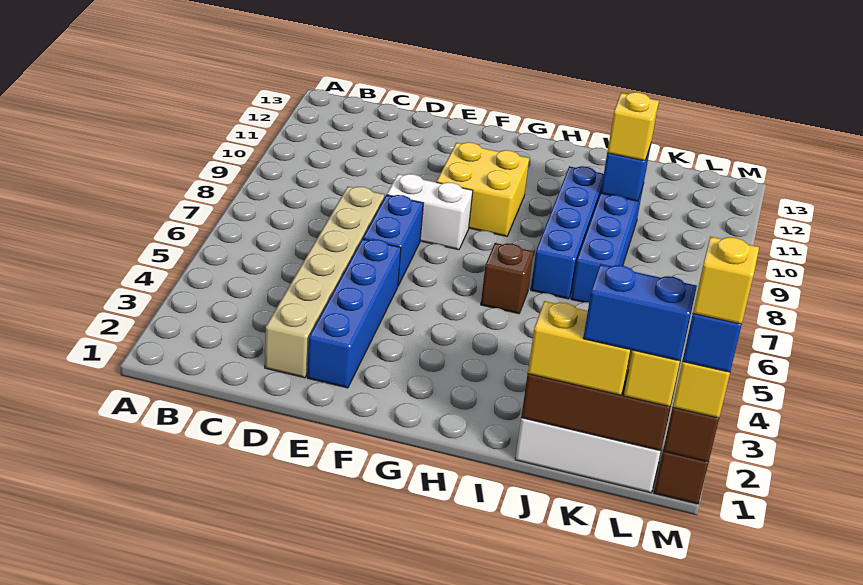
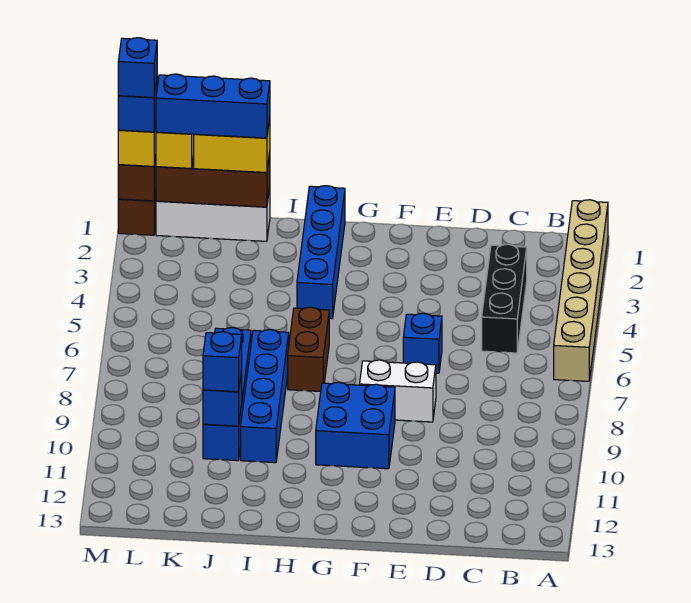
none -> black 1x3 brick [482,244,527,353]
tan 1x6 brick [265,187,384,378] -> tan 1x6 brick moved to [554,200,608,381]
blue 1x4 brick [307,239,401,388] -> blue 1x4 brick moved to [297,186,345,319]
blue 1x2 brick [363,195,423,286] -> blue 1x1 brick [403,313,442,373]
yellow 2x2 brick [437,142,529,236] -> blue 2x2 brick [316,382,395,469]
brown 1x1 brick [481,243,534,314] -> brown 1x2 brick [288,307,329,391]
yellow 1x1 brick [607,92,659,161] -> blue 1x1 brick [203,332,242,392]
blue 1x2 brick [583,264,697,361] -> blue 1x3 brick [156,74,270,138]
yellow 1x1 brick [693,237,759,324] -> blue 1x1 brick [118,38,157,98]

